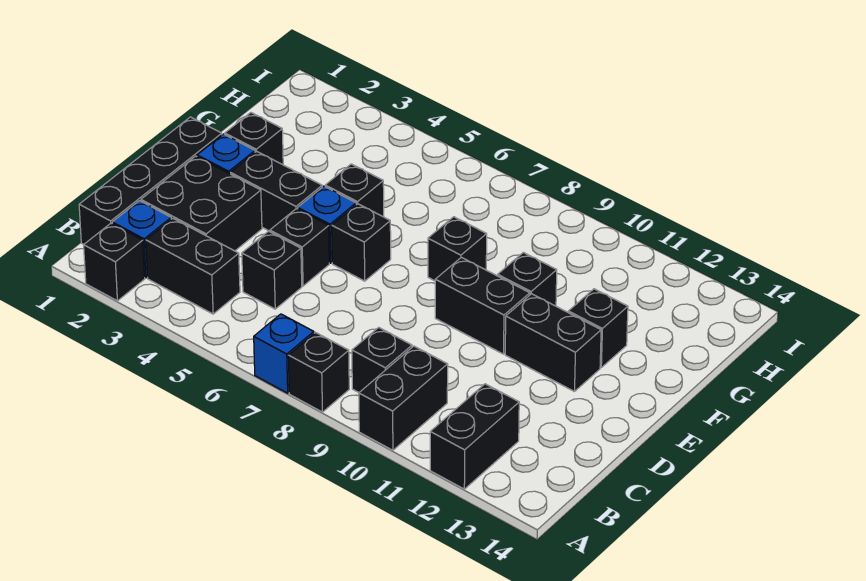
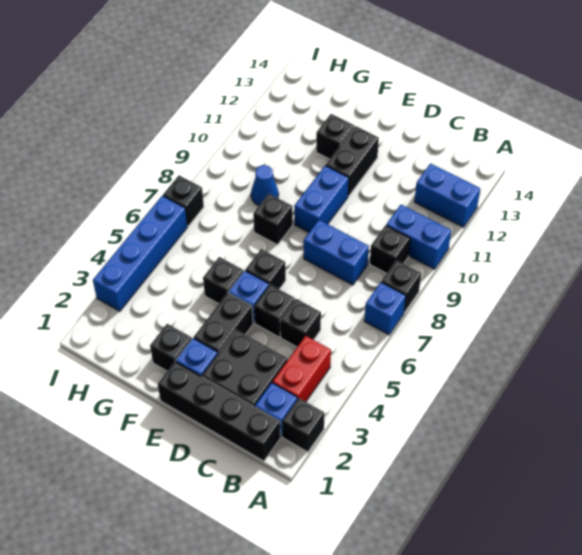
black 1x2 brick [359,346,448,450] -> blue 1x2 brick [386,205,451,269]
black 1x2 brick [430,384,519,489] -> blue 1x2 brick [414,164,480,227]
black 1x2 brick [146,219,240,314] -> red 1x2 brick [273,336,331,402]
none -> blue 1x2 brick [304,220,369,285]
black 1x2 brick [435,257,530,354] -> blue 1x2 brick [294,166,349,232]
black 1x1 brick [498,252,557,306] -> black 1x1 brick moved to [163,175,204,226]
none -> blue 1x1 cone [251,165,279,206]
none -> blue 1x4 brick [93,196,187,311]

